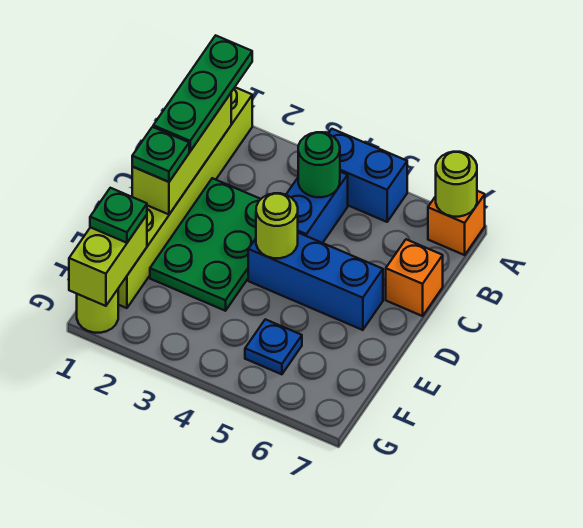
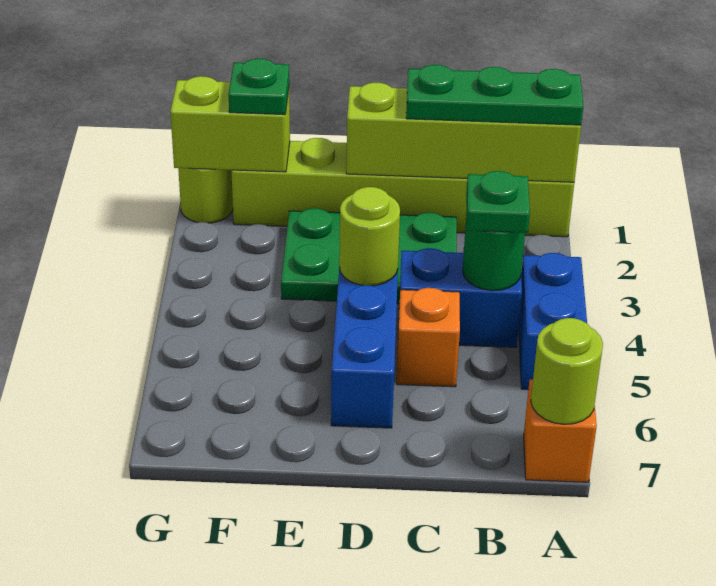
lime 1x3 brick [132,93,231,214] -> lime 1x4 brick [346,83,581,182]
orange 1x1 brick [386,239,443,316] -> orange 1x1 brick moved to [397,288,460,387]
green 1x1 plate [132,127,189,182] -> green 1x1 plate moved to [466,171,530,233]
blue 1x1 plate [245,319,302,374] -> none

